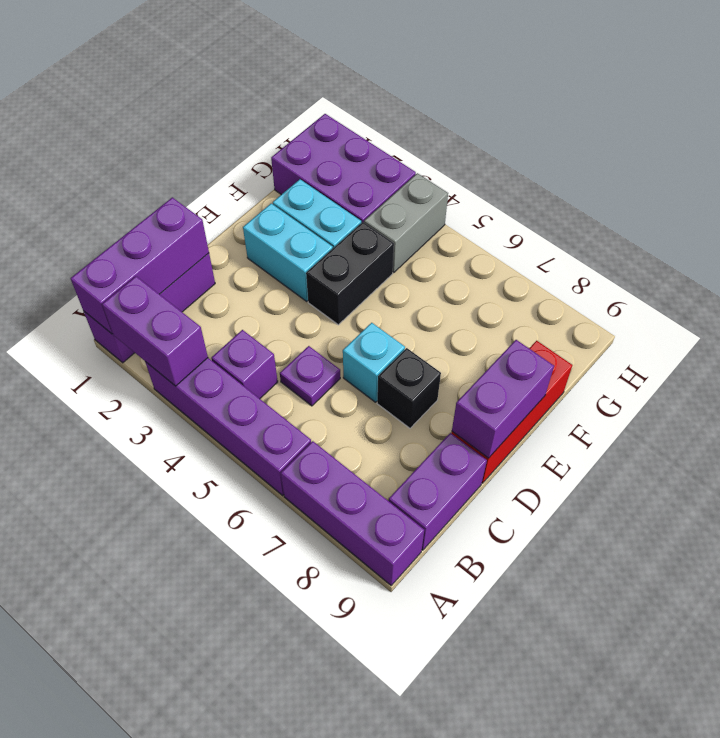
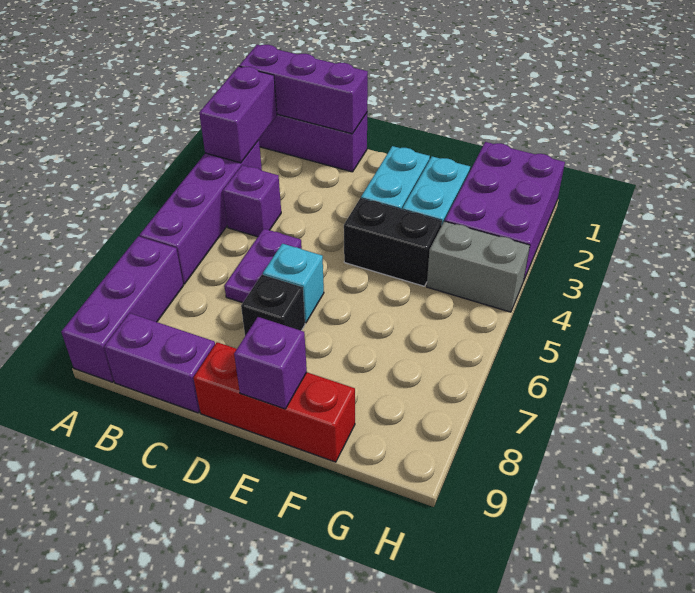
purple 1x1 plate [280,346,340,406] -> purple 1x2 plate [224,229,302,303]
purple 1x2 brick [452,340,554,458] -> purple 1x1 brick [234,317,307,409]

